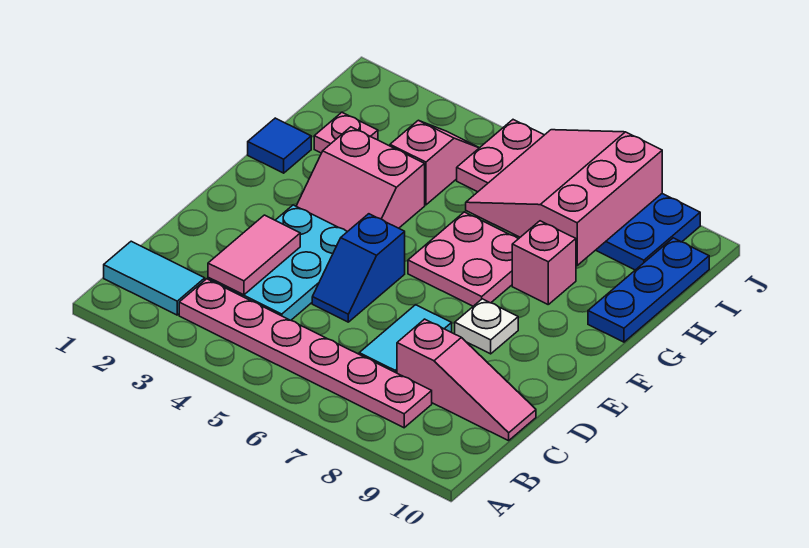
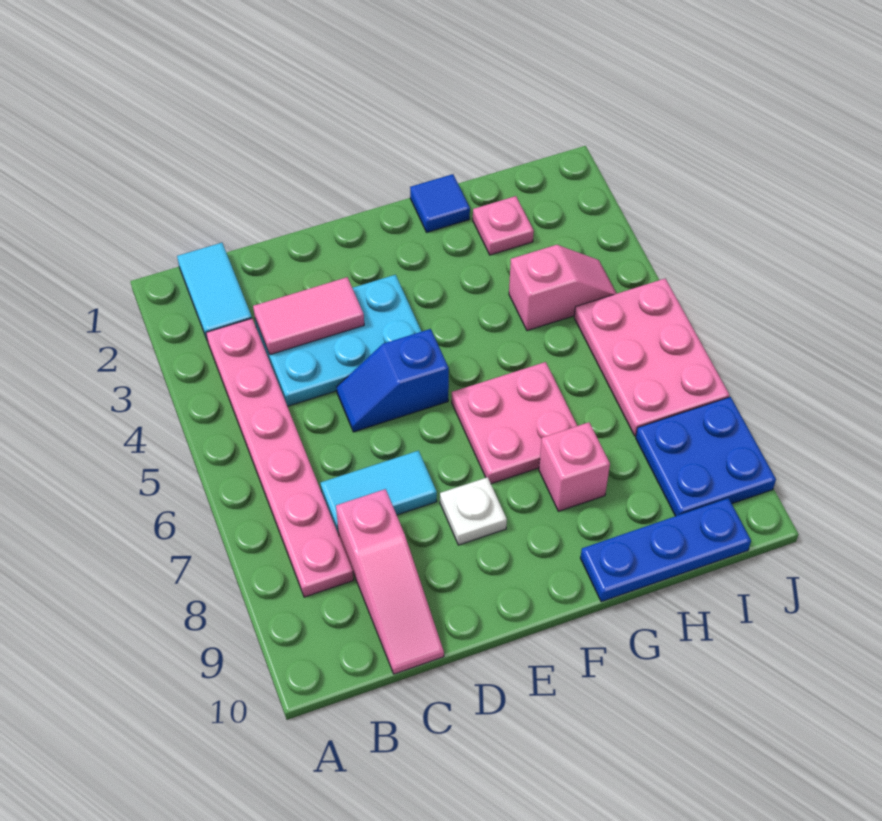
pink 2x2 slope [296,127,425,232] -> none
pink 3x3 slope [466,130,662,265] -> none

